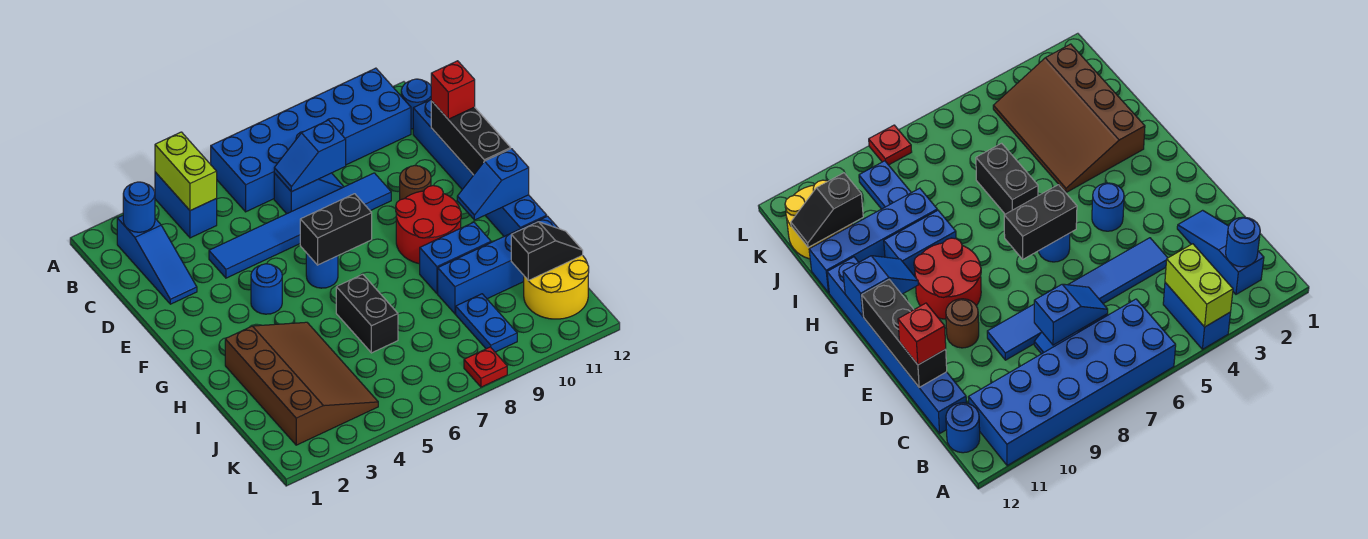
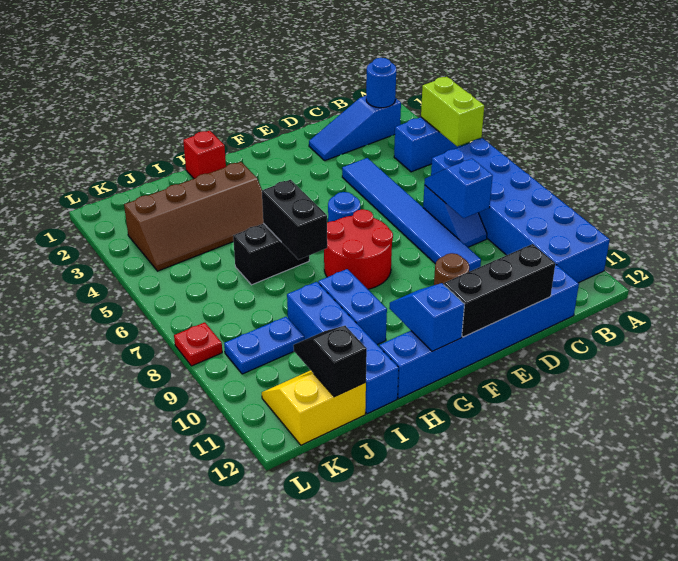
lime 1x2 brick [155,132,217,211] -> lime 1x2 brick turned to [421,77,484,146]
blue 1x1 round brick [401,79,431,129] -> none
red 1x1 brick [431,61,475,119] -> red 1x1 brick moved to [183,131,226,179]
blue 1x1 round brick [251,264,282,314] -> none
black 1x2 brick [300,194,372,265] -> black 1x2 brick moved to [262,180,327,260]
red 2x2 round brick [396,186,461,264] -> red 2x2 round brick moved to [324,209,393,289]
brown 3x4 slope [225,322,378,445] -> brown 2x4 slope [124,162,263,271]
yellow 2x2 round brick [524,255,589,319] -> yellow 2x2 slope [262,370,366,445]
black 1x2 slope [511,222,583,281] -> black 1x2 slope turned to [293,326,367,397]

